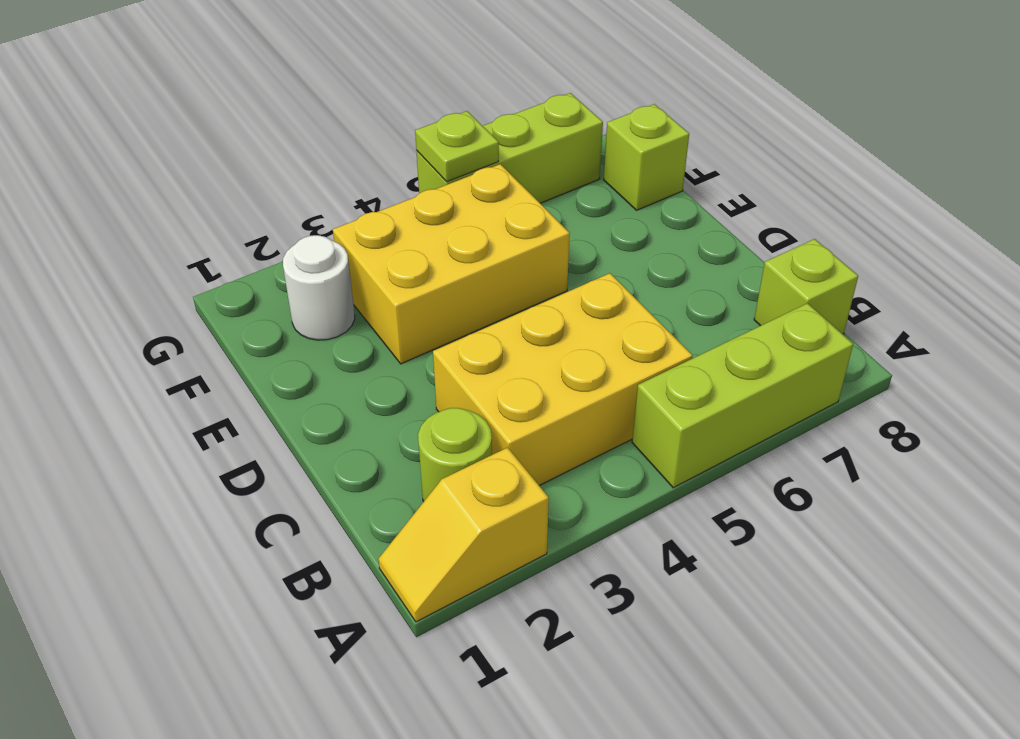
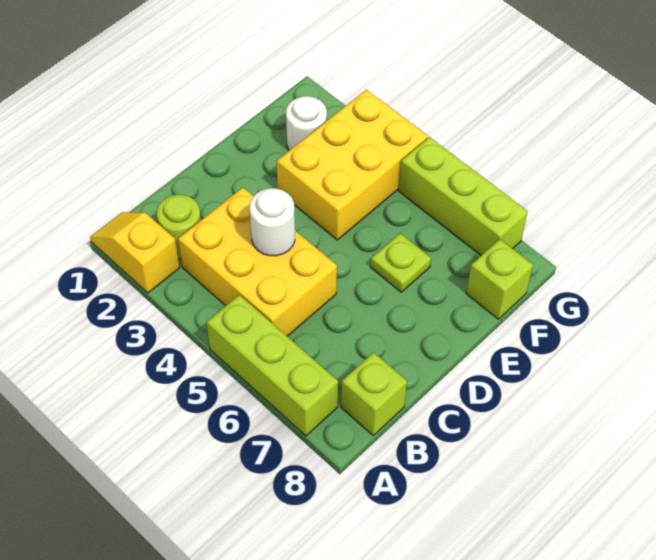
none -> white 1x1 round brick [250,188,295,256]
yellow 2x3 brick [333,164,570,364] -> yellow 2x3 brick turned to [277,90,428,240]
lime 1x1 plate [415,111,499,182] -> lime 1x1 plate moved to [371,233,431,292]

